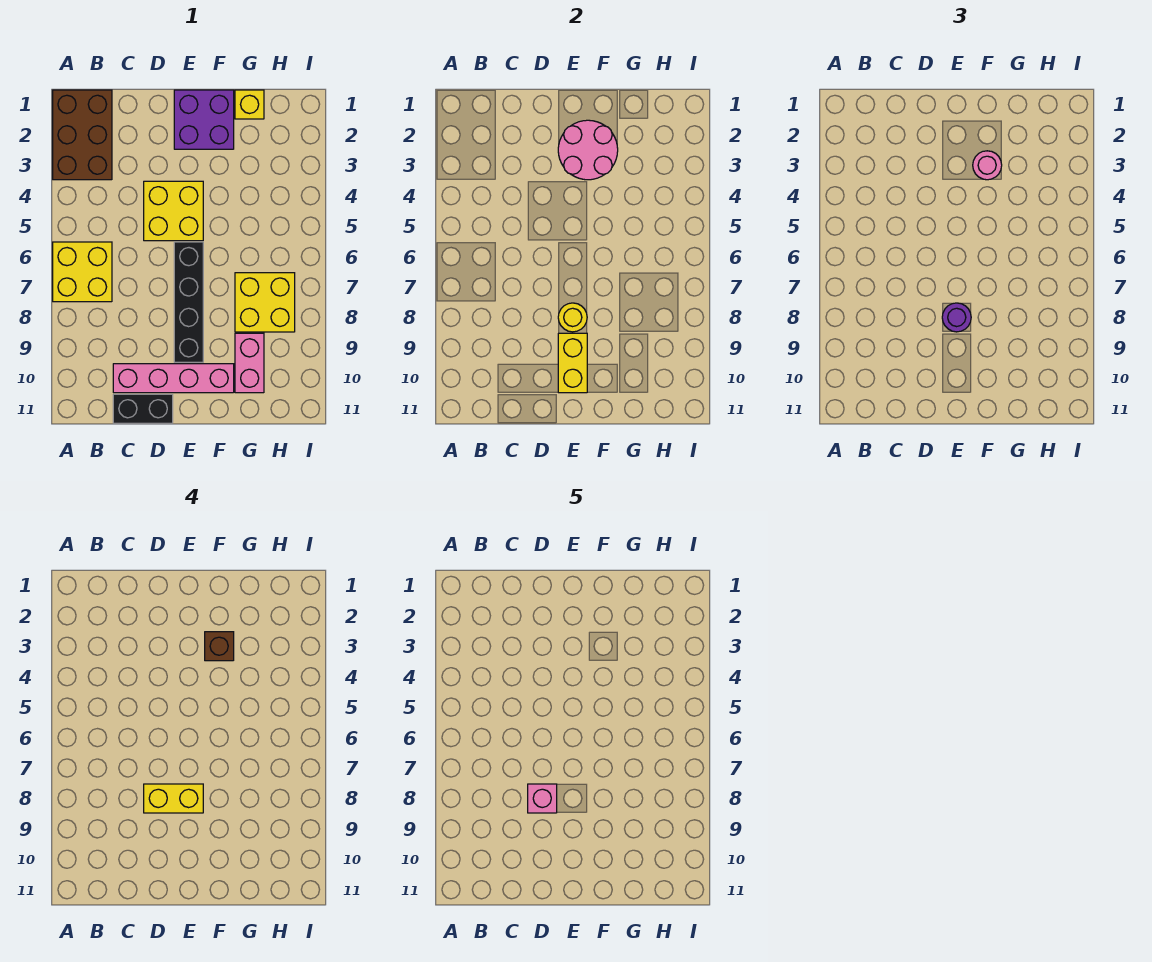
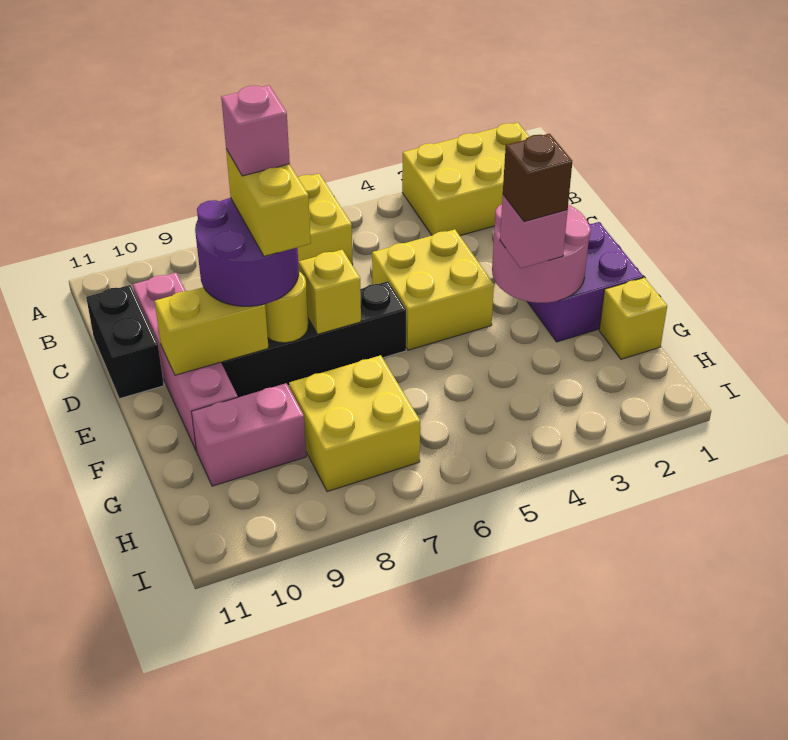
brown 2x3 brick [53,90,112,180] -> yellow 2x3 brick [402,122,530,235]
none -> yellow 1x1 brick [298,250,361,334]
purple 1x1 round brick [942,303,971,332] -> purple 2x2 round brick [195,198,299,306]
pink 1x1 round brick [973,151,1002,180] -> pink 1x1 brick [500,195,568,268]

